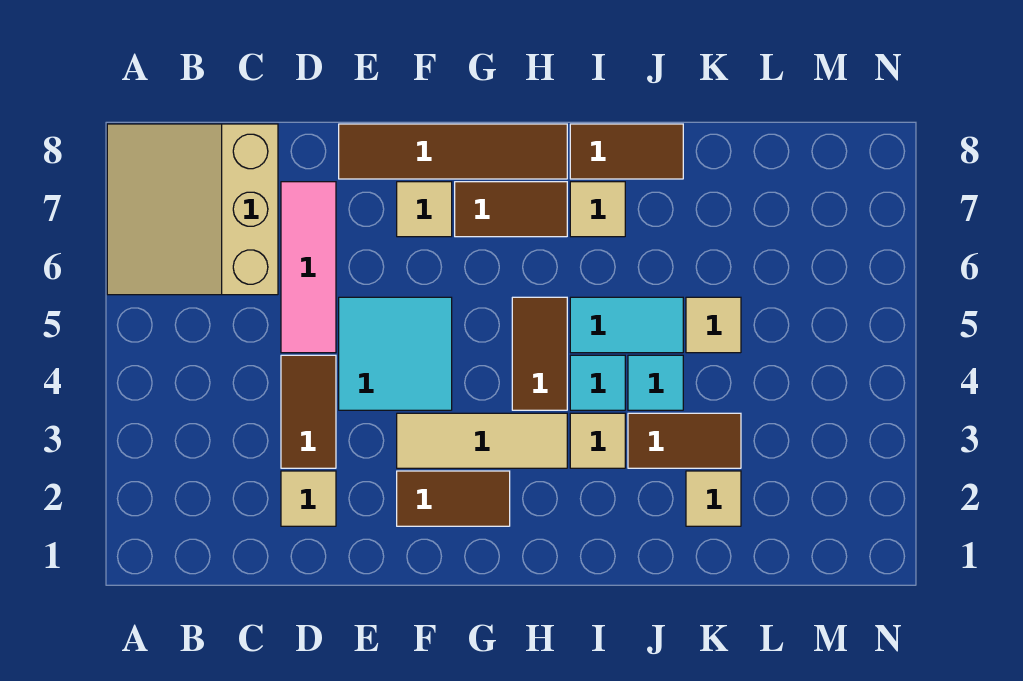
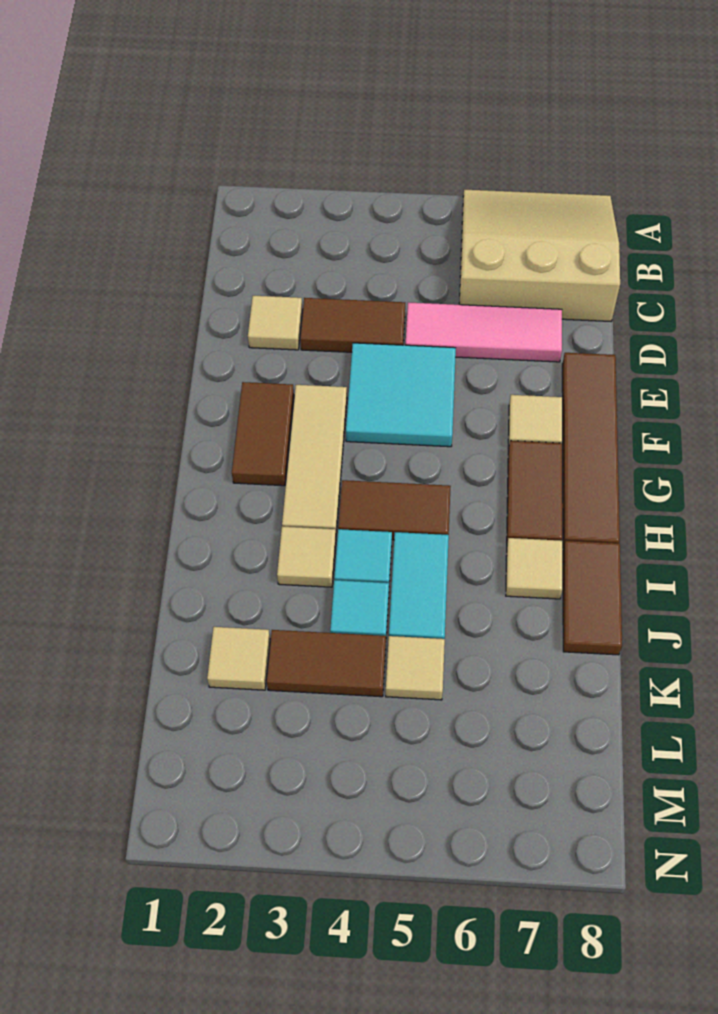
brown 1x2 tile [628,413,741,468] -> brown 1x2 tile turned to [267,630,386,697]

